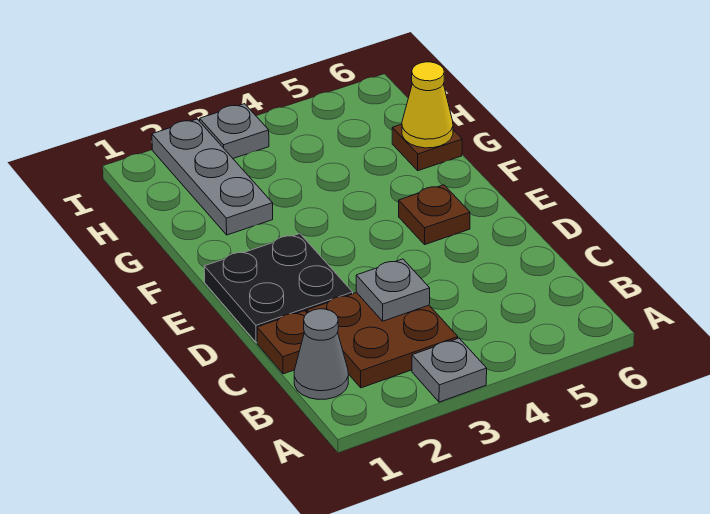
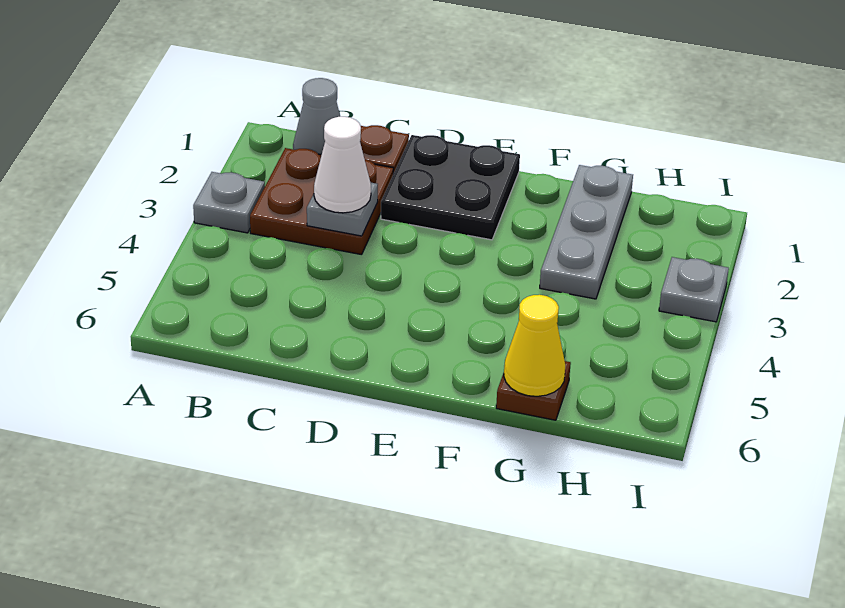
none -> white 1x1 cone [314,117,371,213]
brown 1x1 plate [399,185,470,245] -> none
grey 1x3 plate [152,119,273,235] -> grey 1x3 plate turned to [540,165,633,299]

